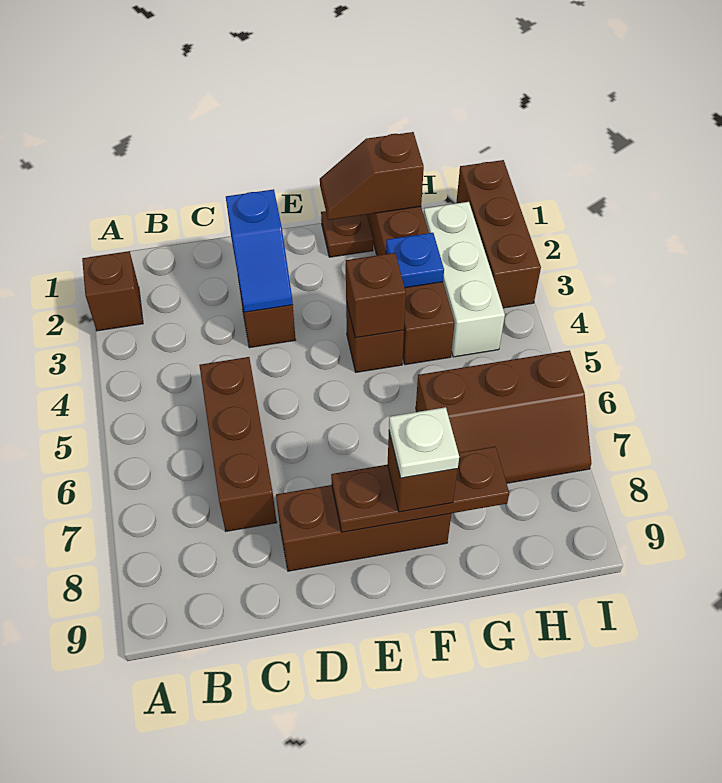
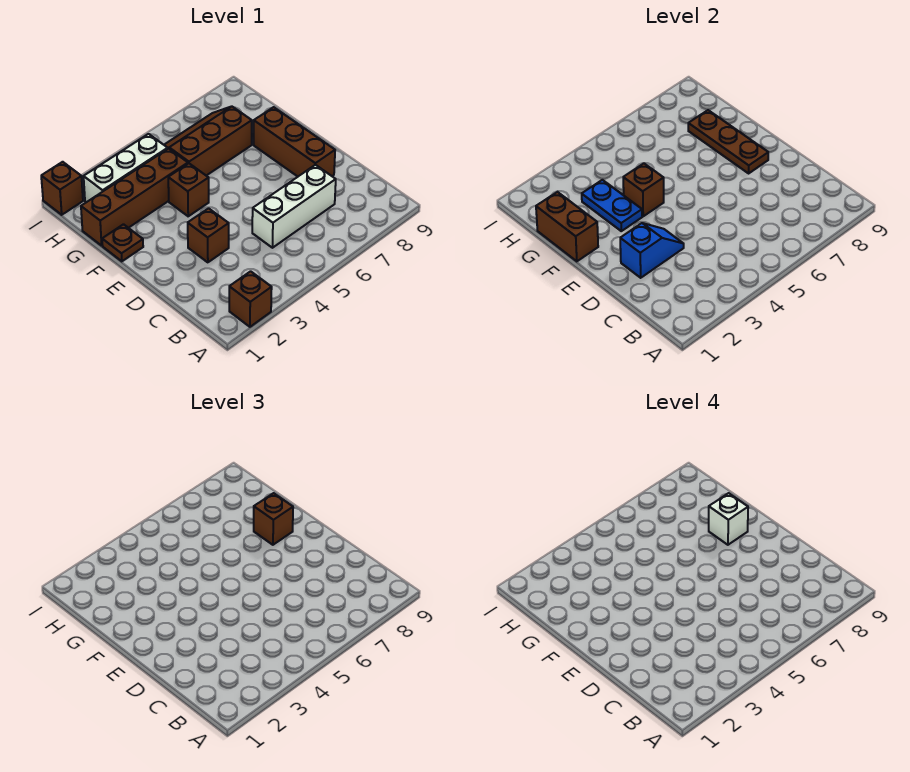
brown 1x3 brick [199,357,277,531] -> white 1x3 brick [252,165,336,248]
brown 1x2 slope [320,132,424,220] -> brown 1x2 brick [536,192,598,261]
white 1x1 plate [389,407,459,478] -> white 1x1 brick [709,493,748,545]
blue 1x1 plate [386,233,444,288] -> blue 1x2 plate [582,180,642,231]
brown 2x3 slope [416,350,591,483] -> brown 2x3 slope turned to [164,106,252,176]
brown 1x3 brick [456,160,541,308] -> brown 1x1 brick [41,162,83,215]

